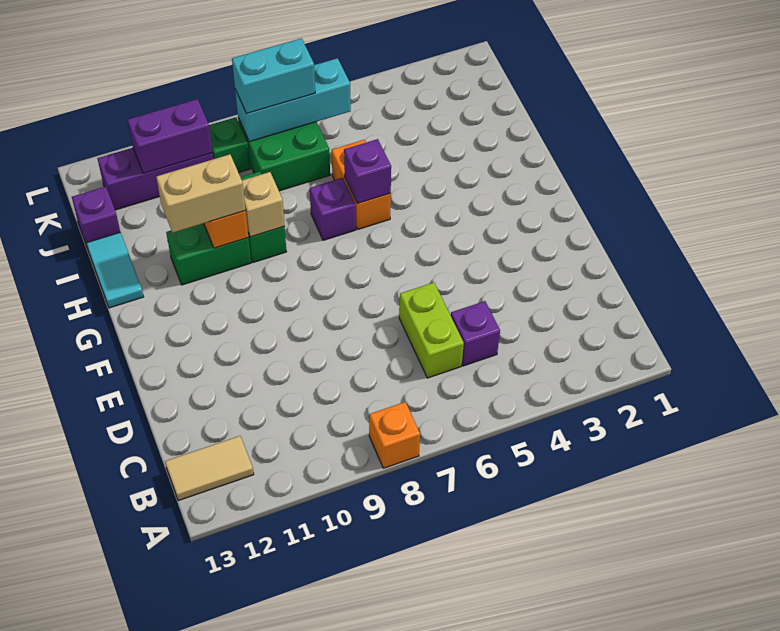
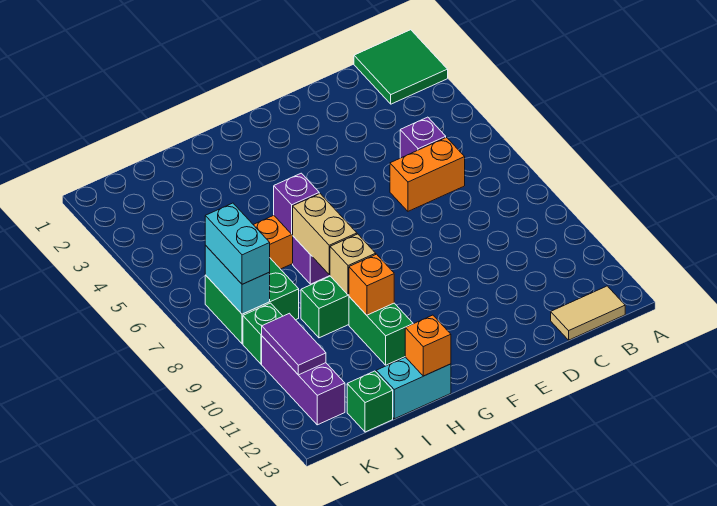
none -> green 2x2 tile [354,30,448,104]
orange 1x1 brick [369,402,420,468] -> orange 1x1 brick moved to [405,315,451,376]
tan 1x2 tile [165,436,254,501] -> tan 1x2 tile turned to [551,286,625,340]
lime 1x2 brick [399,283,464,378] -> orange 1x2 brick [390,137,465,211]
tan 1x2 brick [156,154,246,233] -> tan 1x2 brick moved to [293,194,357,275]
cyan 1x2 tile [86,232,144,308] -> cyan 1x2 brick [376,357,451,419]
purple 1x1 brick [72,187,120,246] -> green 1x1 brick [347,371,393,432]
cyan 1x3 brick [235,58,351,142] -> cyan 1x2 brick [205,245,270,314]
purple 1x2 brick [128,99,212,173] -> purple 1x2 tile [262,313,326,375]

